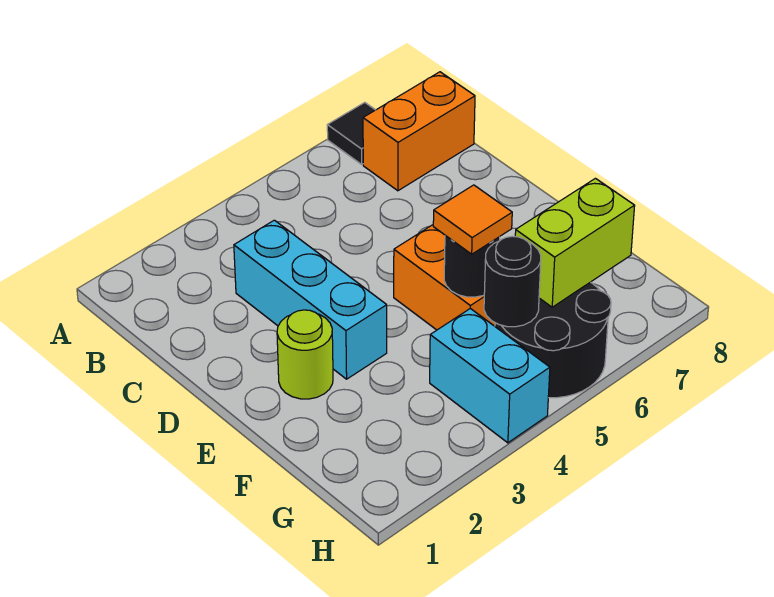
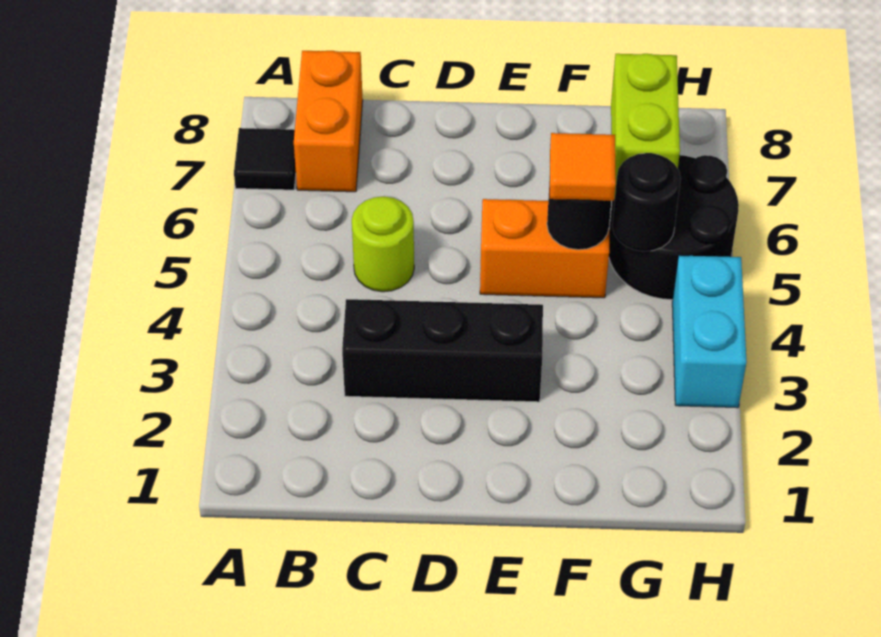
cyan 1x3 brick [234,220,387,379] -> black 1x3 brick [342,299,543,402]
lime 1x1 round brick [277,310,333,399] -> lime 1x1 round brick moved to [352,197,414,292]
cyan 1x2 brick [430,309,550,443] -> cyan 1x2 brick turned to [672,255,747,408]

